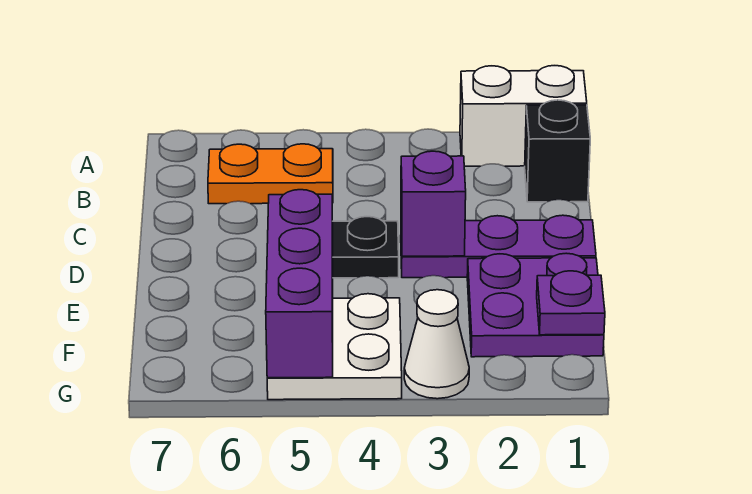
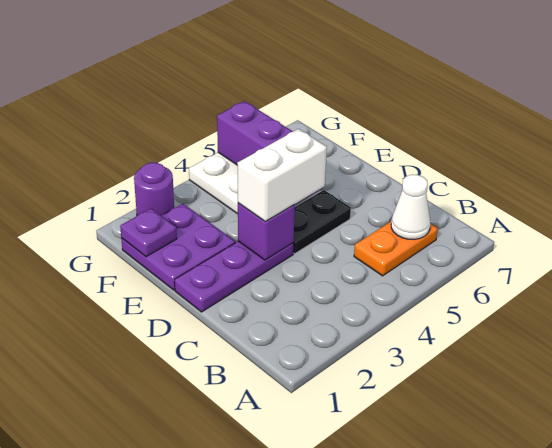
white 1x2 brick [460,66,587,166] -> white 1x2 brick moved to [237,129,327,222]
black 1x1 brick [525,100,590,202] -> none
none -> purple 1x1 round brick [134,163,174,216]
white 1x1 cone [404,290,469,399] -> white 1x1 cone moved to [391,175,430,240]

